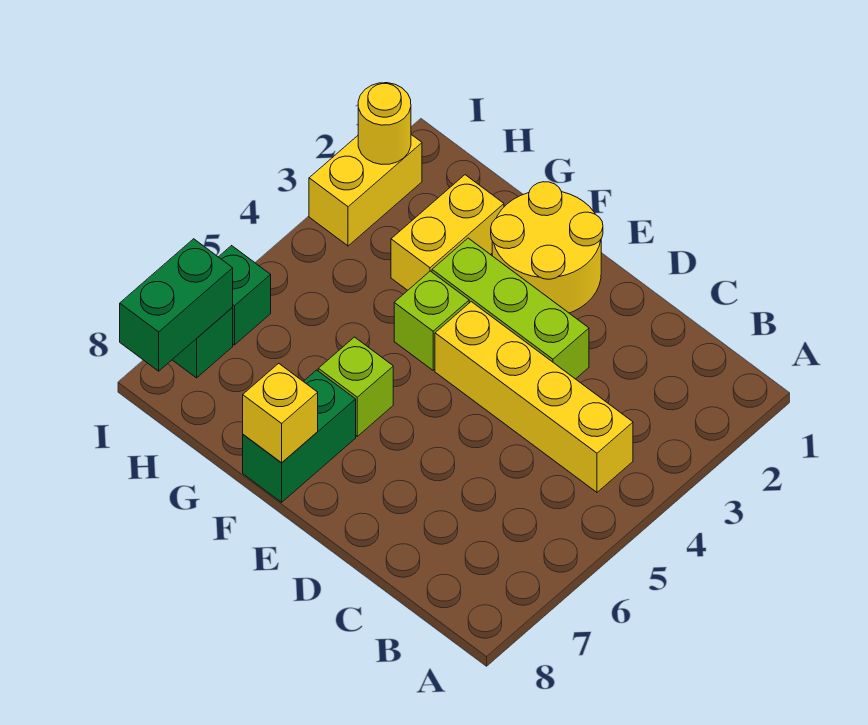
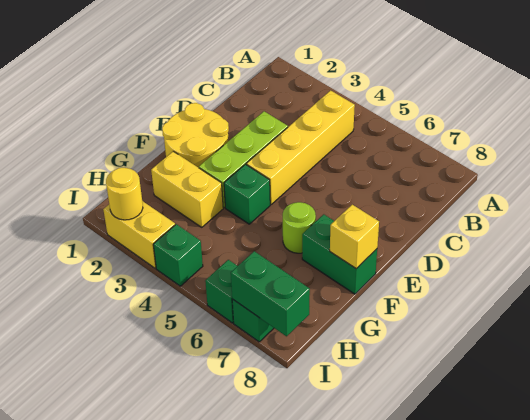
lime 1x1 brick [394,271,469,370] -> green 1x1 brick [224,164,270,224]
lime 1x1 brick [318,337,393,436] -> lime 1x1 round brick [283,202,316,253]
none -> green 1x1 brick [153,224,203,286]

